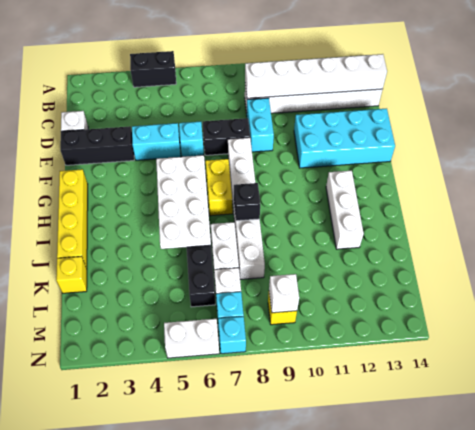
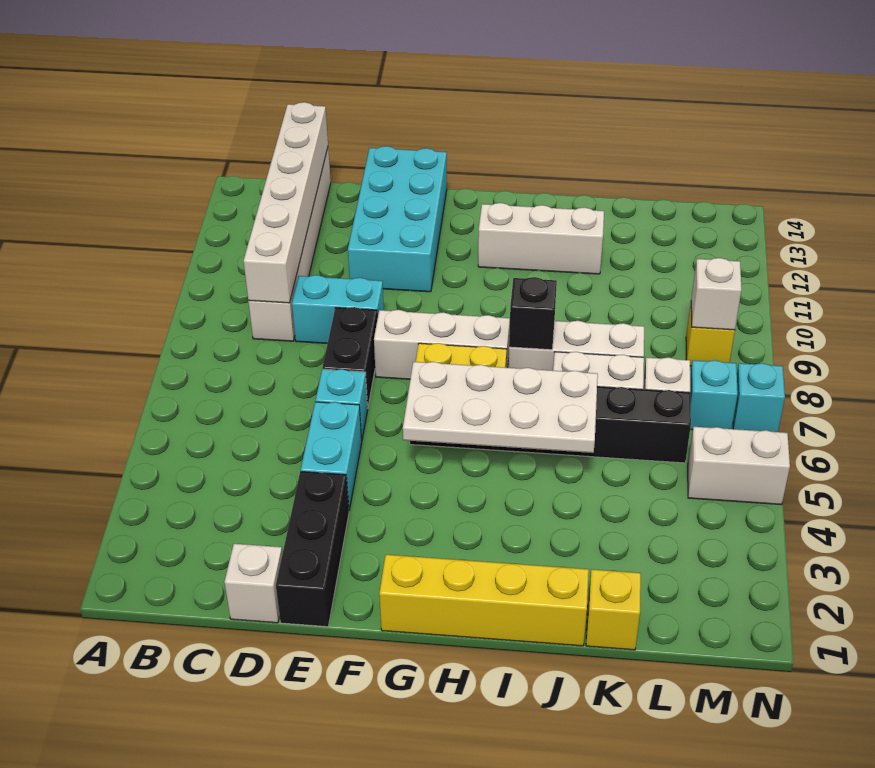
black 1x2 brick [130,51,176,87] -> none
white 1x2 brick [164,319,219,358] -> white 1x2 brick turned to [688,427,790,505]

